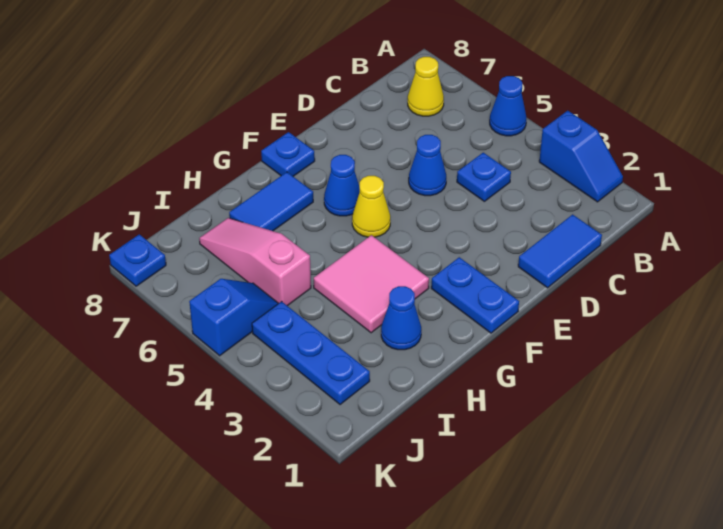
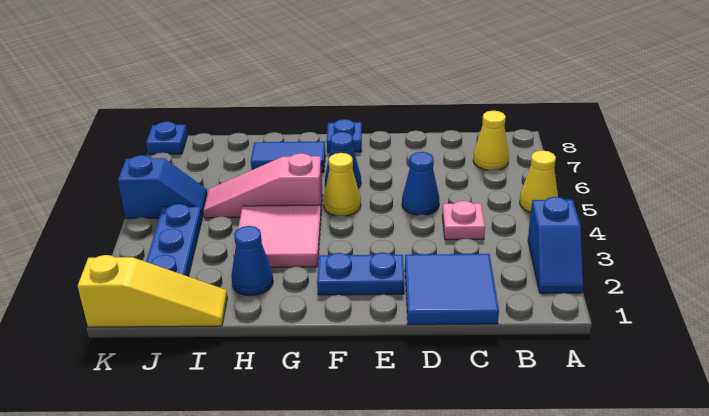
blue 1x1 cone [490,76,526,136] -> yellow 1x1 cone [520,150,558,213]
blue 1x2 tile [518,214,602,288] -> blue 2x2 tile [405,254,499,325]
blue 1x1 plate [457,153,511,201] -> pink 1x1 plate [442,201,485,240]
blue 1x2 plate [431,257,519,333] -> blue 1x2 plate turned to [317,252,404,295]
none -> yellow 1x3 slope [78,255,227,327]
pink 1x3 slope [199,218,311,306] -> pink 1x3 slope turned to [204,153,323,218]

